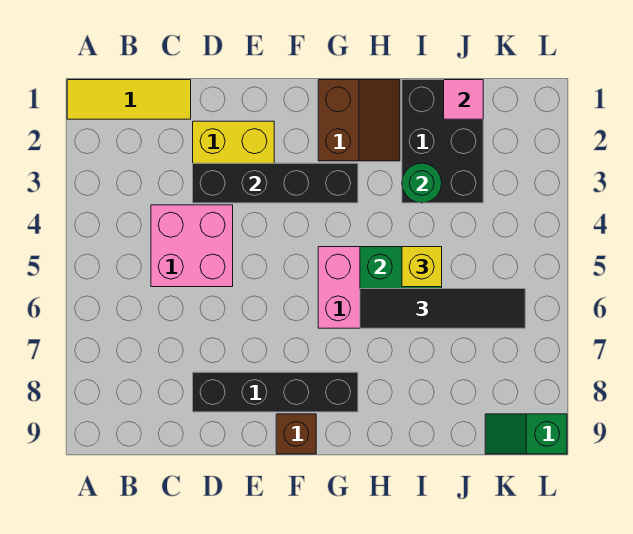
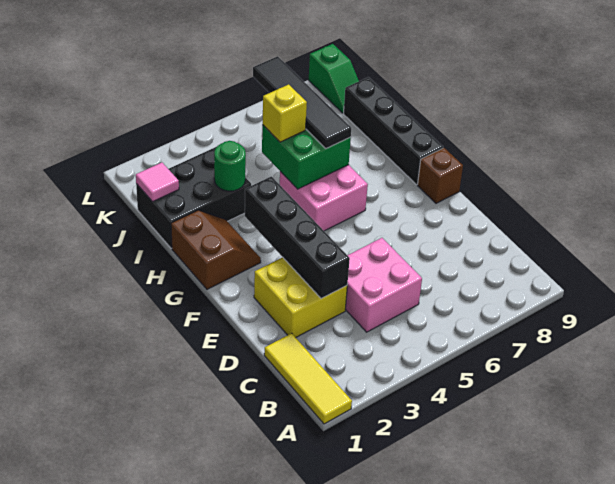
black 1x4 brick [193,372,358,412] -> black 1x4 brick moved to [343,77,443,185]
brown 2x2 slope [318,80,400,161] -> brown 2x2 slope turned to [171,210,261,289]

